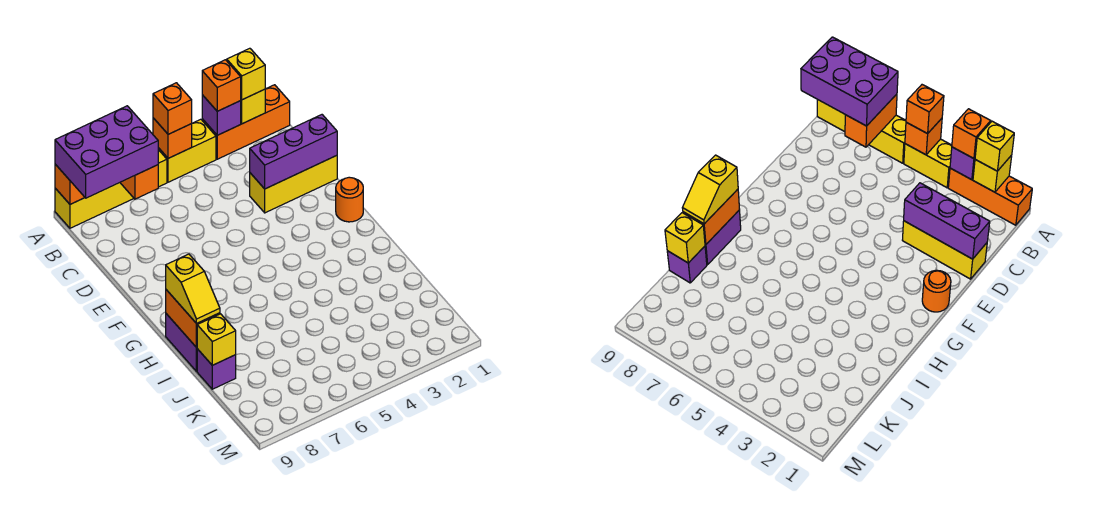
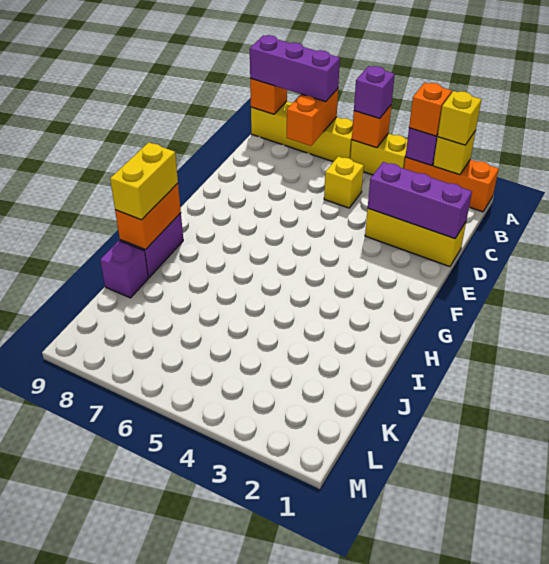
orange 1x1 brick [153,83,192,134] -> purple 1x1 brick [354,66,395,119]
purple 2x3 brick [55,106,158,198] -> purple 1x3 brick [250,35,340,102]
orange 1x1 round brick [336,177,363,222] -> none
yellow 1x2 slope [166,254,220,324] -> yellow 1x2 brick [110,142,178,220]
yellow 1x1 brick [197,314,236,365] -> yellow 1x1 brick moved to [324,156,364,208]

